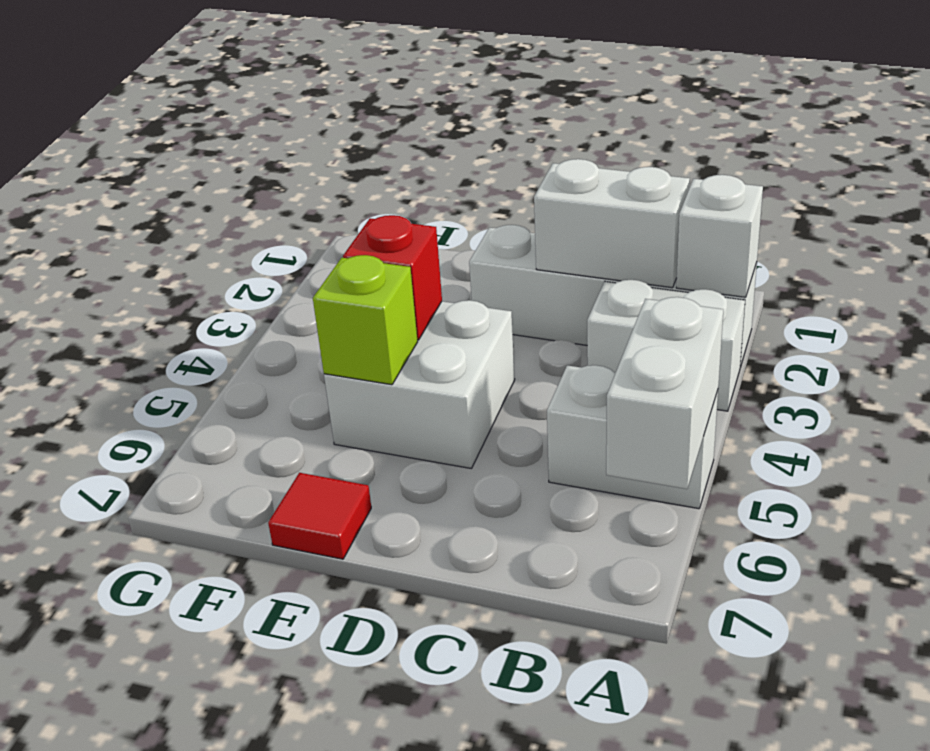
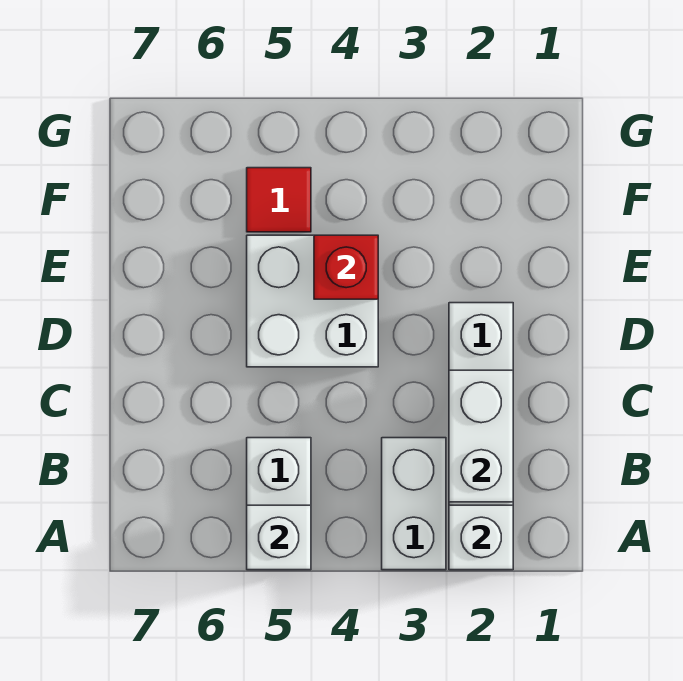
white 1x2 brick [606,297,723,489] -> white 1x1 brick [247,505,311,570]
lime 1x1 brick [313,255,418,385] -> none
red 1x1 tile [268,473,371,559] -> red 1x1 tile moved to [247,168,311,232]

